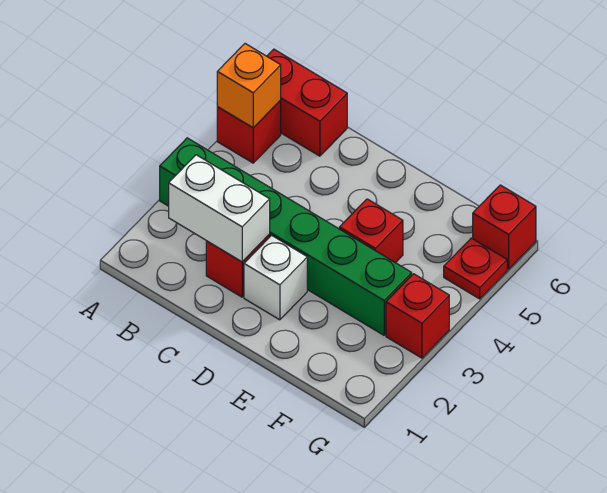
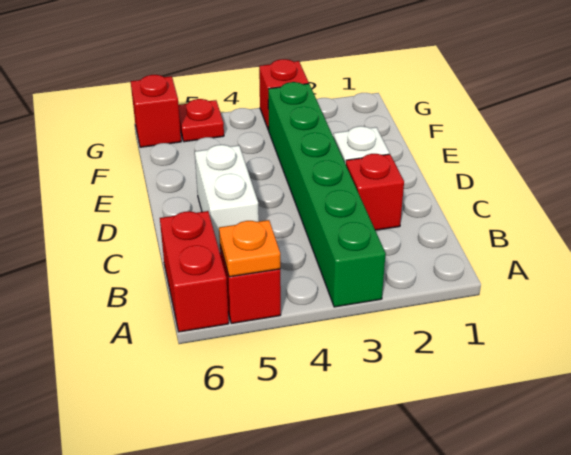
orange 1x1 brick [217,44,281,128] -> orange 1x1 plate [219,220,280,277]
white 1x2 brick [169,155,270,262] -> white 1x2 brick moved to [195,145,259,252]
red 1x1 brick [339,199,403,263] -> none

